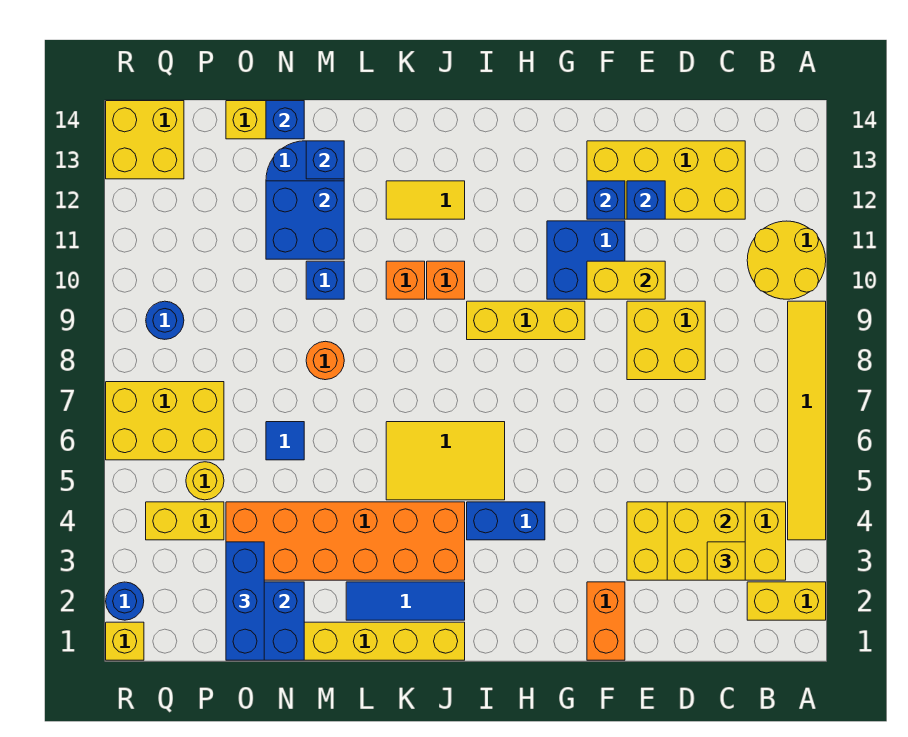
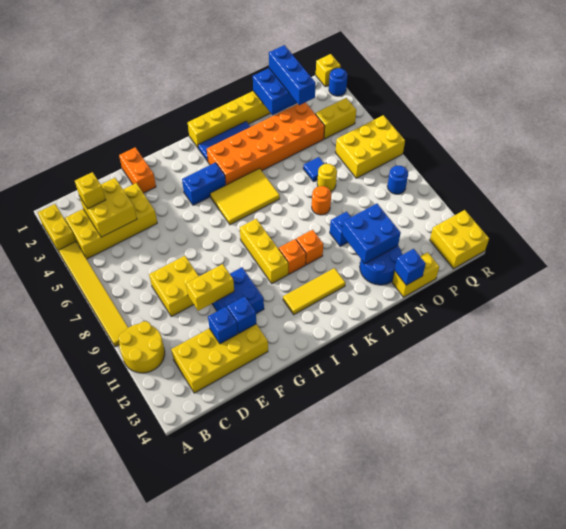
yellow 1x2 brick [747,582,826,620] -> yellow 1x2 brick turned to [38,204,76,252]
yellow 1x3 brick [467,301,585,340] -> yellow 1x3 brick turned to [240,219,288,283]
yellow 1x2 tile [386,181,465,219] -> yellow 1x3 tile [283,268,345,315]
blue 1x1 brick [306,141,344,179] -> none
yellow 1x1 round brick [186,462,224,500] -> yellow 1x1 round brick moved to [317,164,337,191]

